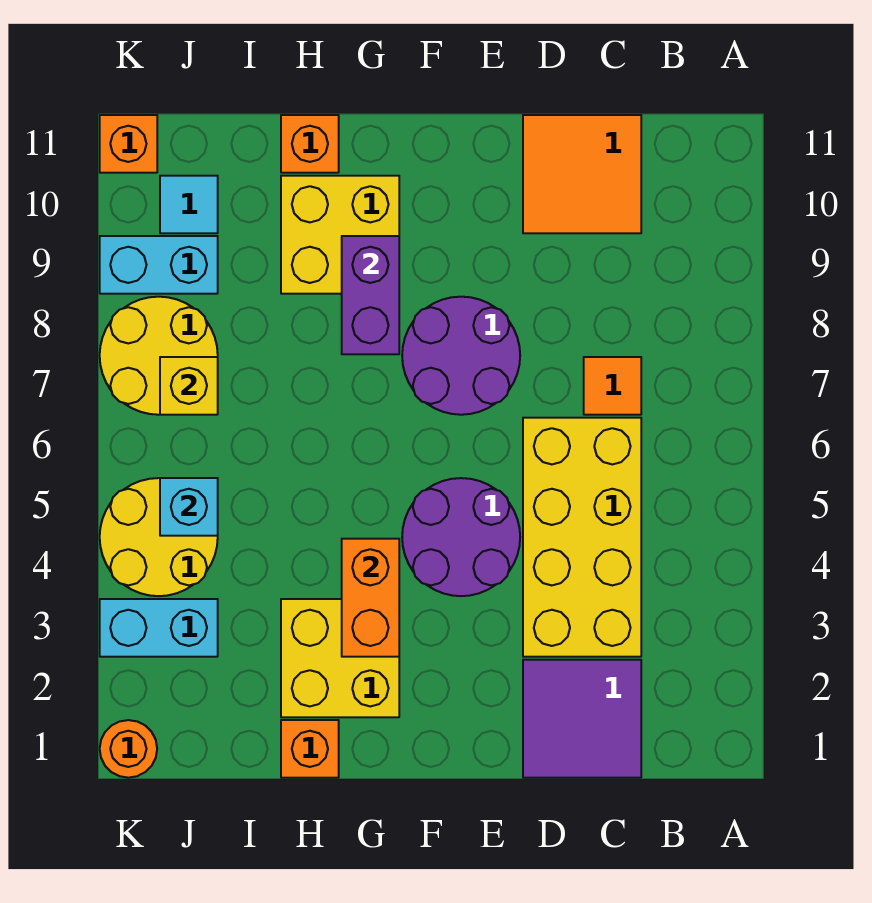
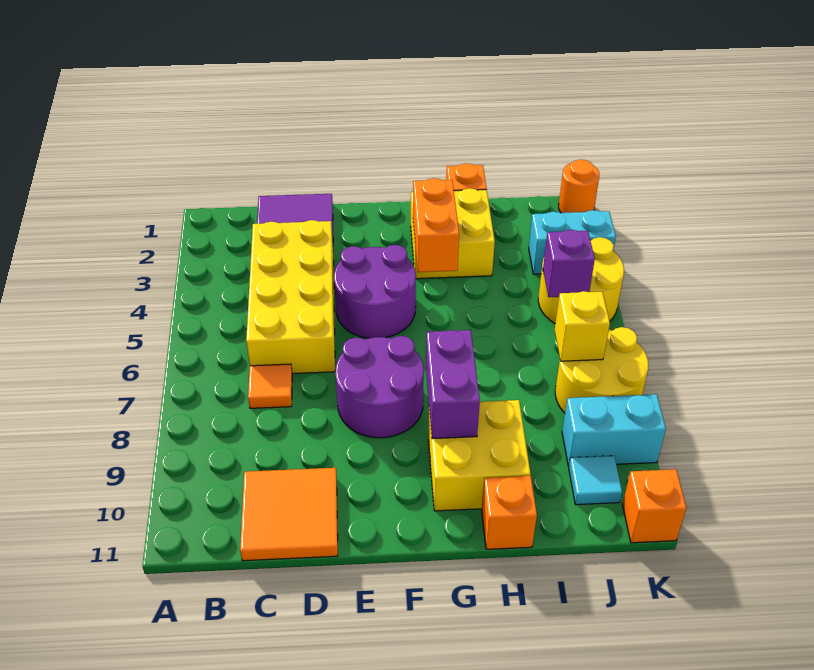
cyan 1x1 brick [160,478,218,536] -> purple 1x1 brick [543,230,595,297]

